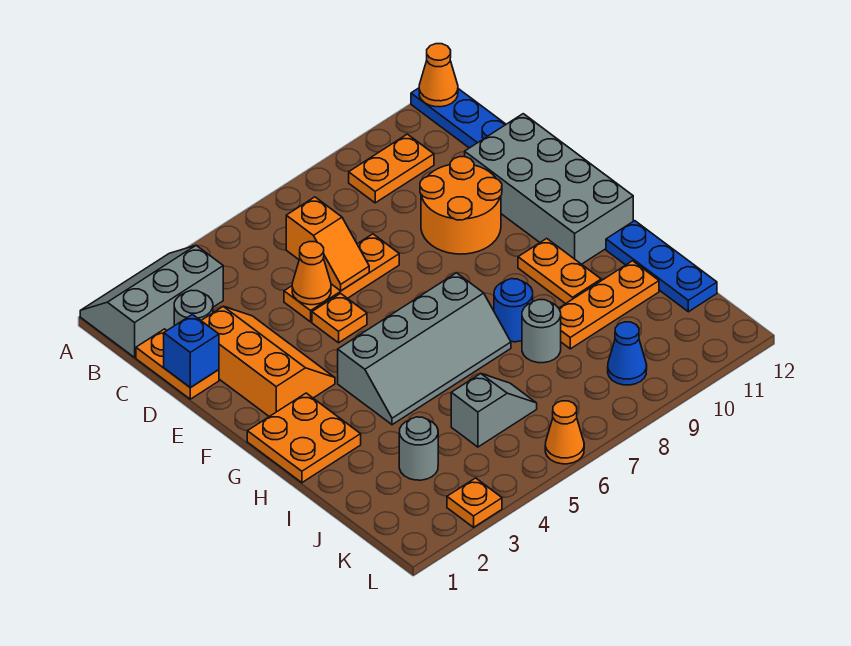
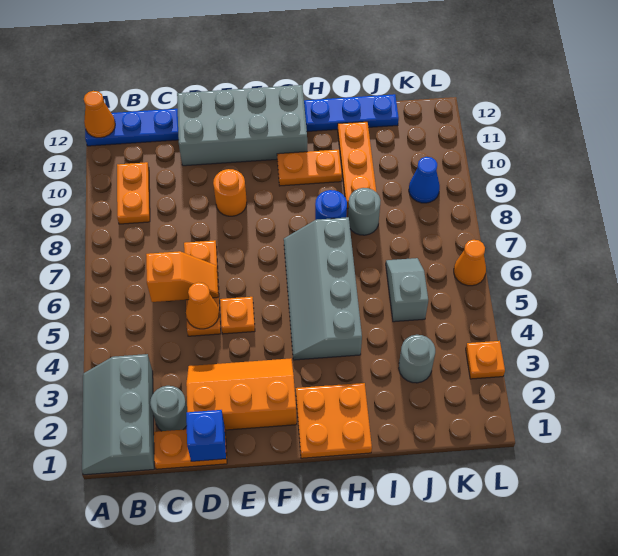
orange 2x2 round brick [420,157,502,254] -> orange 1x1 round brick [213,169,247,216]
grey 2x4 slope [338,273,511,425] -> grey 2x4 slope turned to [284,217,362,360]

